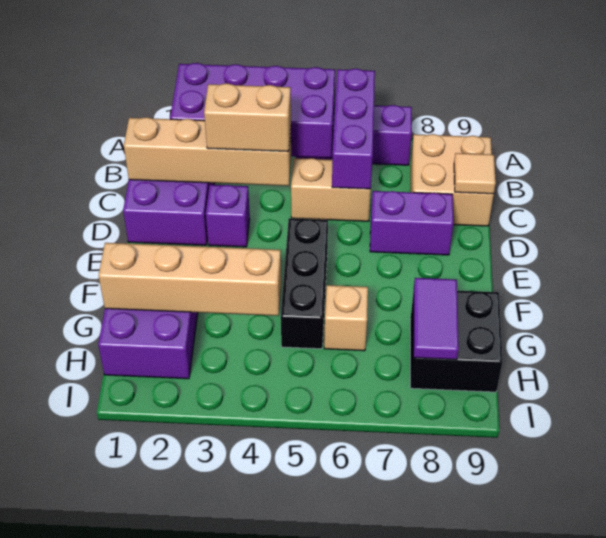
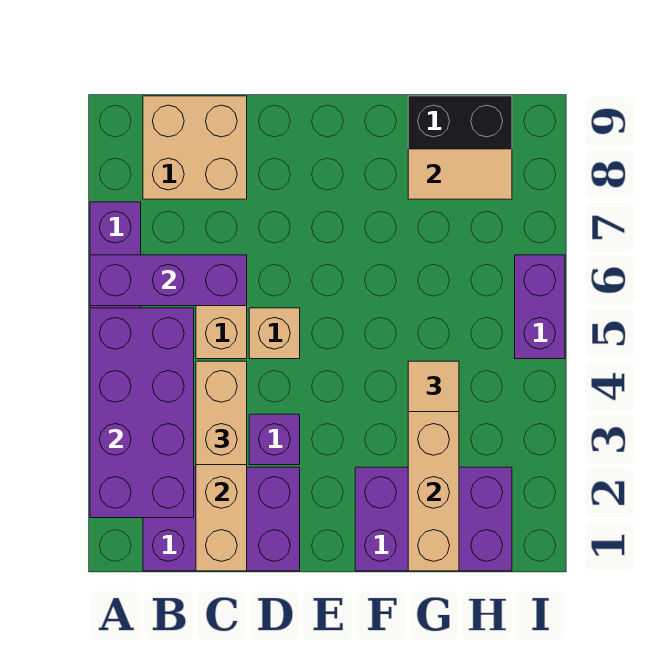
tan 1x1 tile [454,153,496,194] -> tan 1x1 tile moved to [408,361,459,412]
purple 1x2 brick [370,191,453,255] -> purple 1x2 brick moved to [515,255,565,359]
black 1x3 brick [281,218,328,349] -> none
tan 1x1 brick [324,285,368,351] -> tan 1x1 brick moved to [249,308,300,359]
purple 1x2 tile [414,278,459,360] -> tan 1x2 tile [408,149,512,199]

